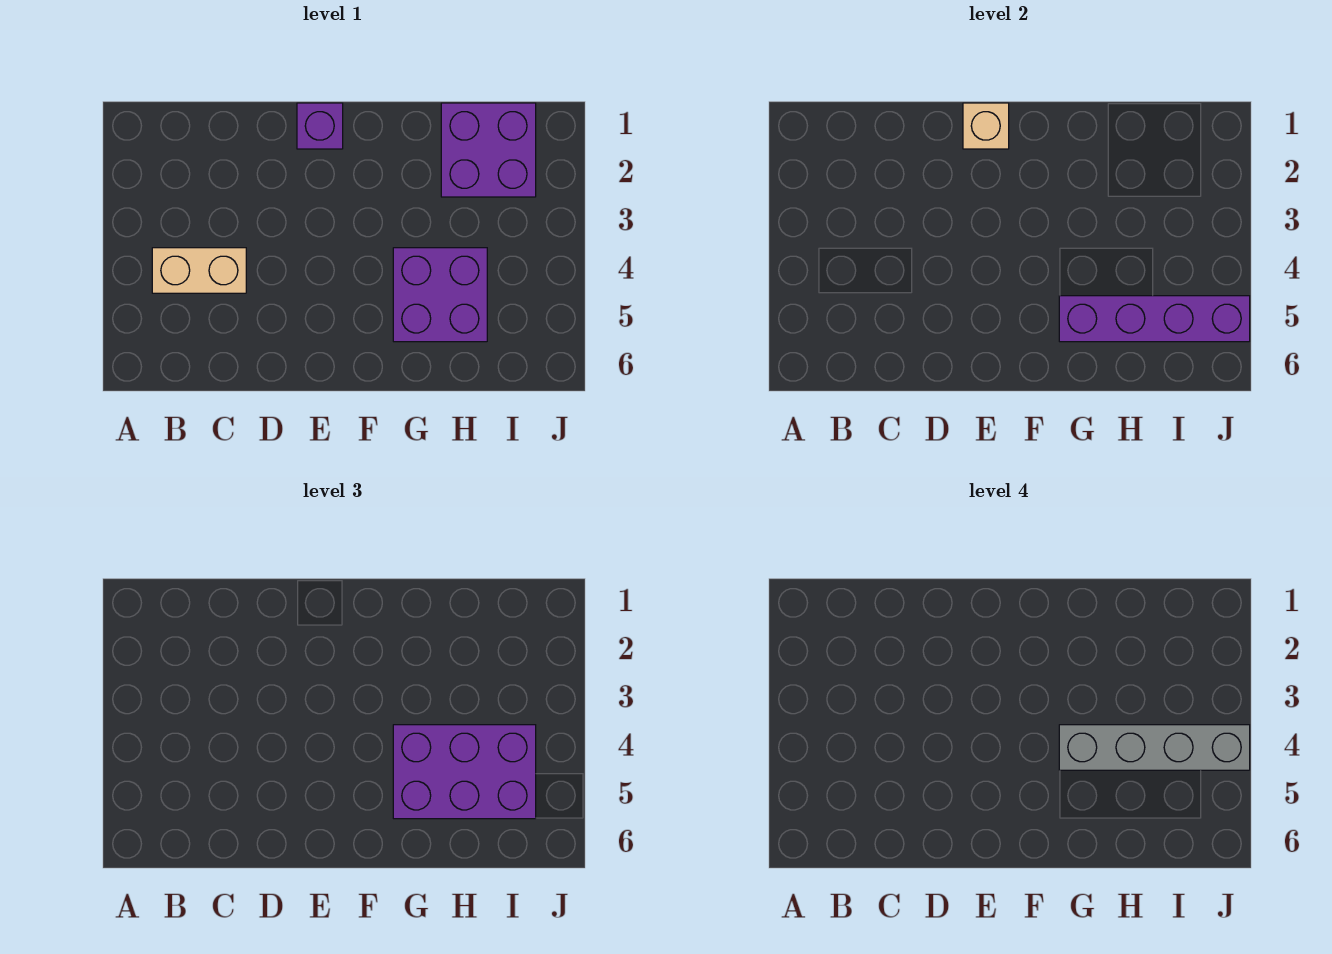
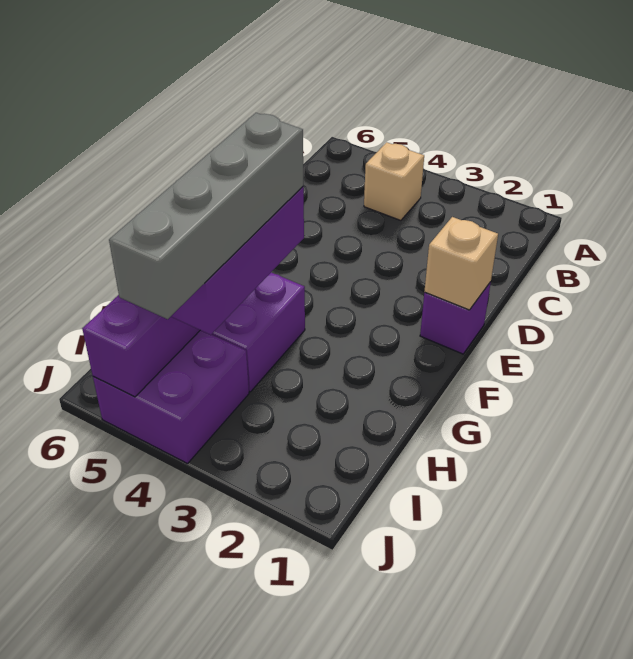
tan 1x2 brick [152,248,246,293] -> tan 1x1 brick [364,142,424,220]
purple 2x2 brick [441,103,536,197] -> purple 2x2 brick moved to [93,330,249,464]

